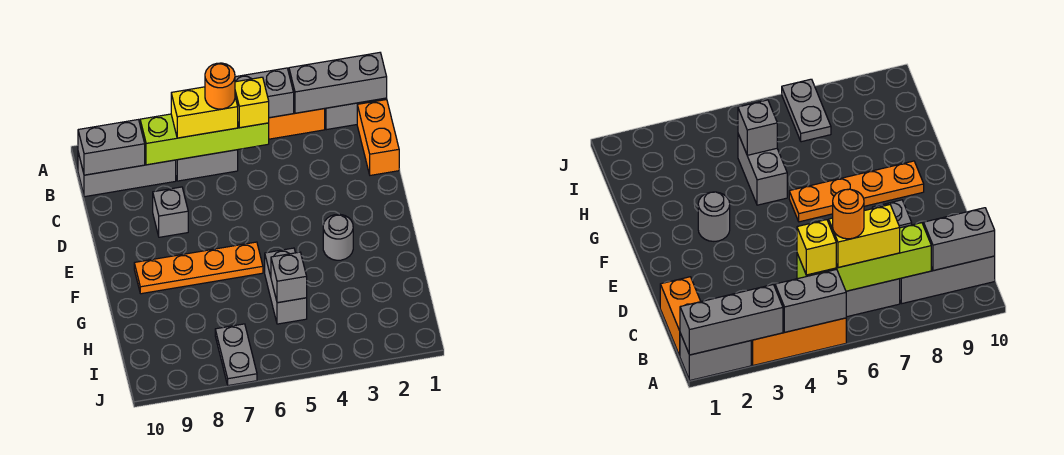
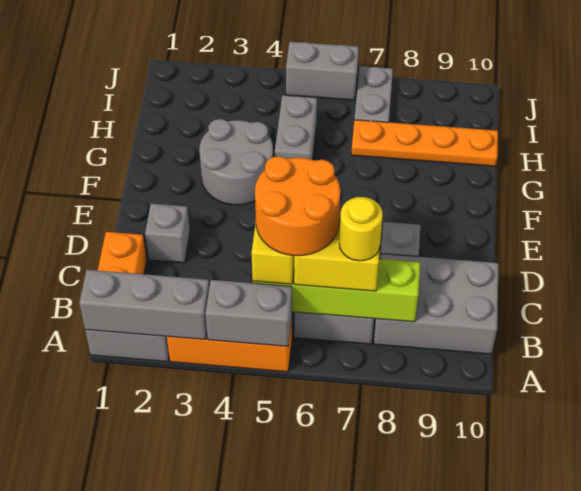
orange 1x1 round brick [205,63,235,109] -> orange 2x2 round brick [255,156,340,256]
none -> yellow 1x1 round brick [339,197,383,261]
grey 1x3 brick [78,153,176,197] -> grey 2x3 brick [374,254,499,354]
grey 1x2 brick [78,120,145,175] -> grey 1x2 brick moved to [286,42,359,100]
grey 1x1 round brick [323,214,353,260] -> grey 2x2 round brick [199,119,273,205]
orange 1x4 plate [134,242,263,294] -> orange 1x4 plate moved to [351,120,498,166]
grey 1x1 brick [271,252,307,303] -> grey 1x1 brick moved to [145,204,190,263]

